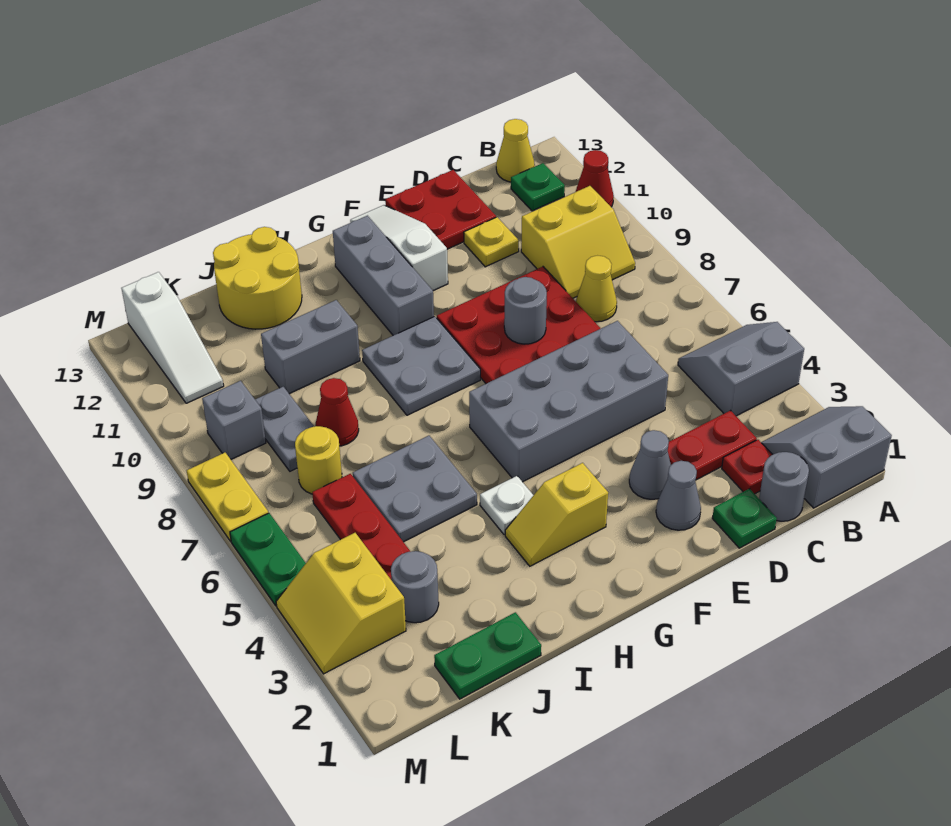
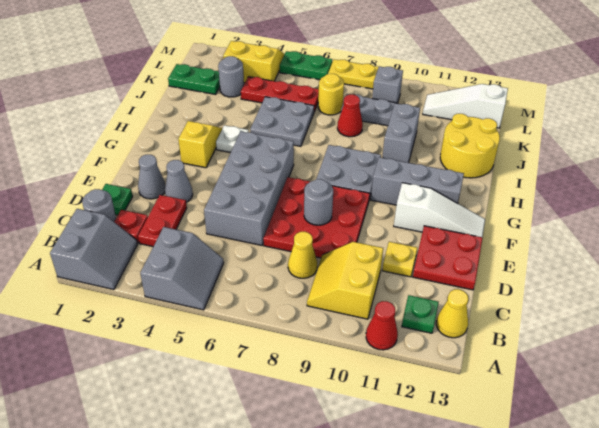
green 1x2 plate [434,612,541,699] -> green 1x2 plate turned to [168,64,220,94]

